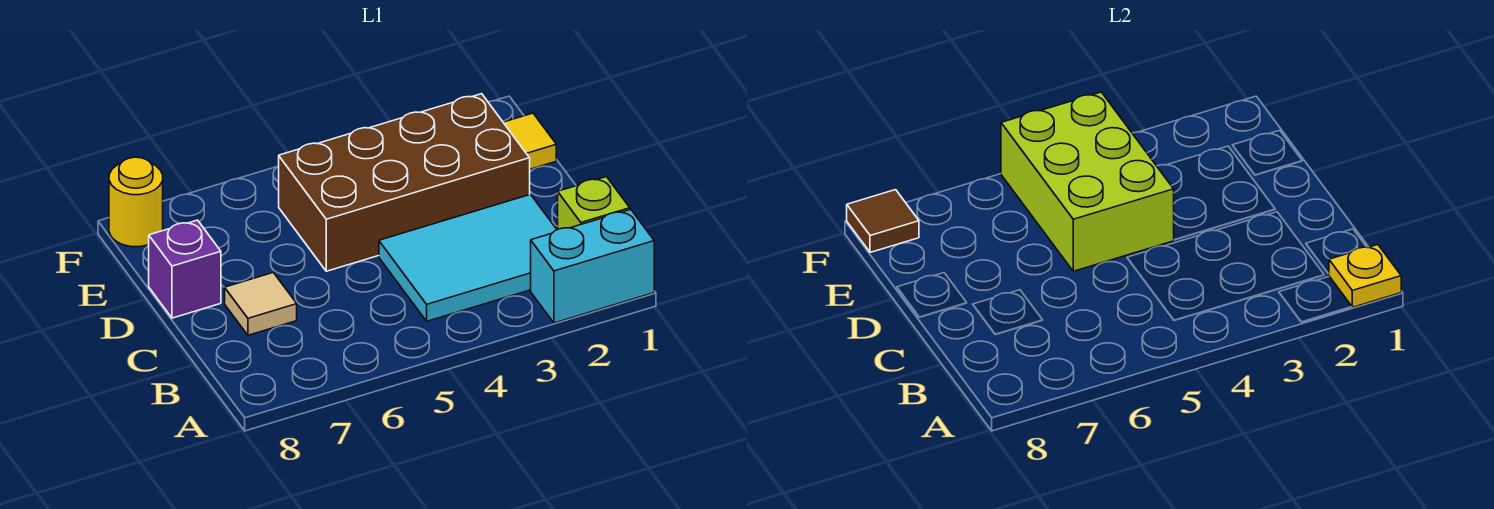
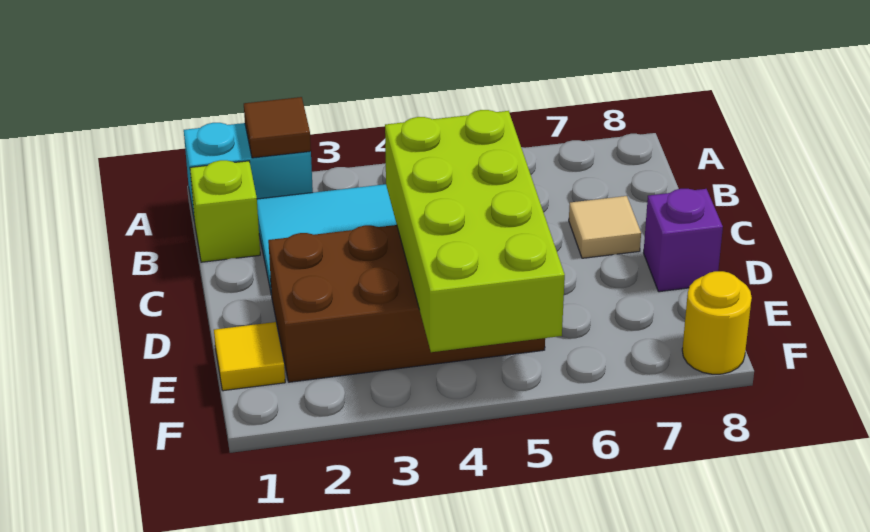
yellow 1x1 plate [1329,245,1401,307] -> none
lime 2x3 brick [1001,92,1174,271] -> lime 2x4 brick [385,110,565,352]
brown 1x1 tile [847,190,919,252] -> brown 1x1 tile moved to [244,97,311,158]

